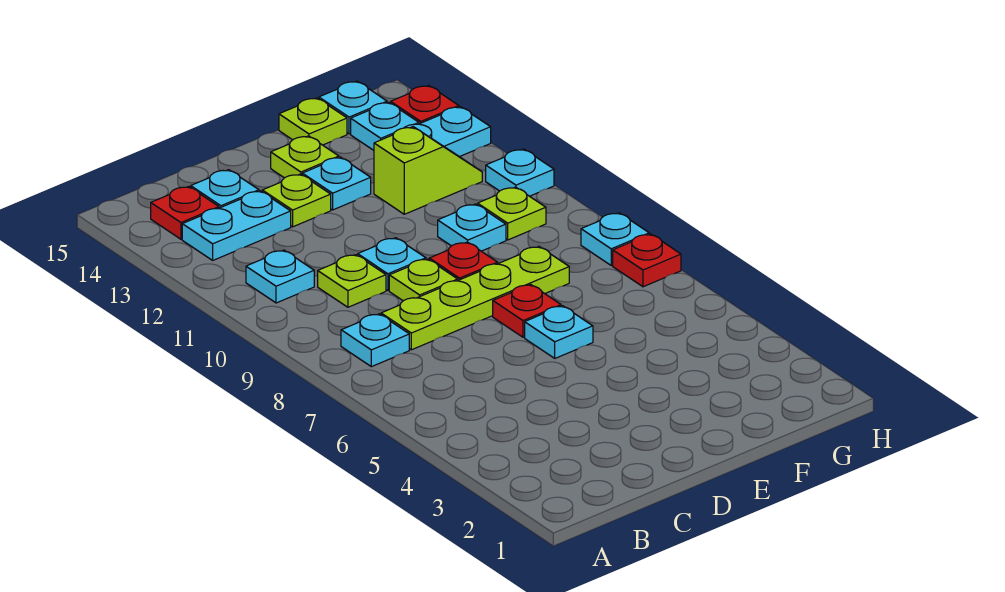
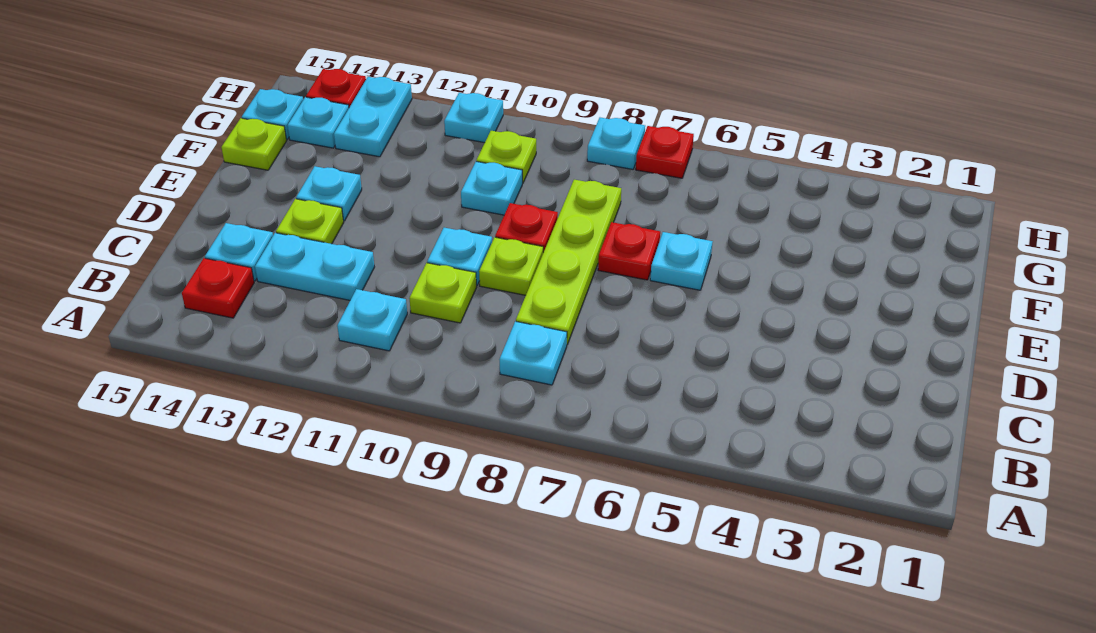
cyan 1x2 plate [182,191,291,260] -> cyan 1x2 plate turned to [255,233,374,300]
lime 1x1 plate [271,136,339,178] -> none
lime 1x2 slope [374,127,482,214] -> none

